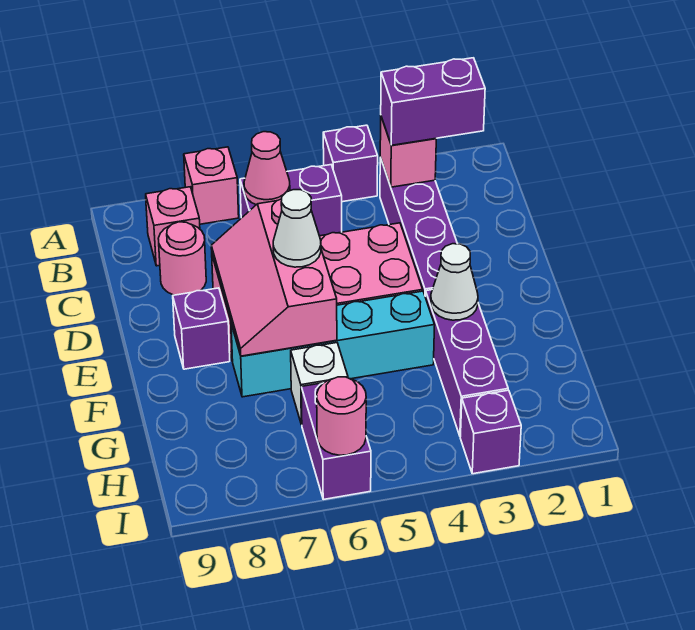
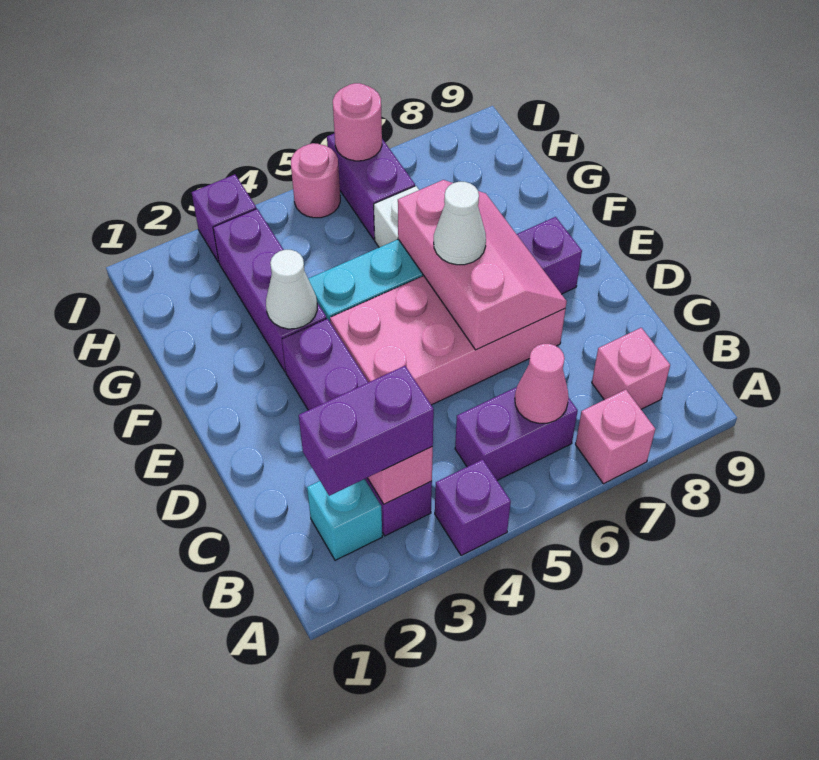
none -> cyan 1x1 brick [307,479,382,560]
pink 1x1 round brick [158,222,206,295] -> pink 1x1 round brick moved to [291,143,340,218]

